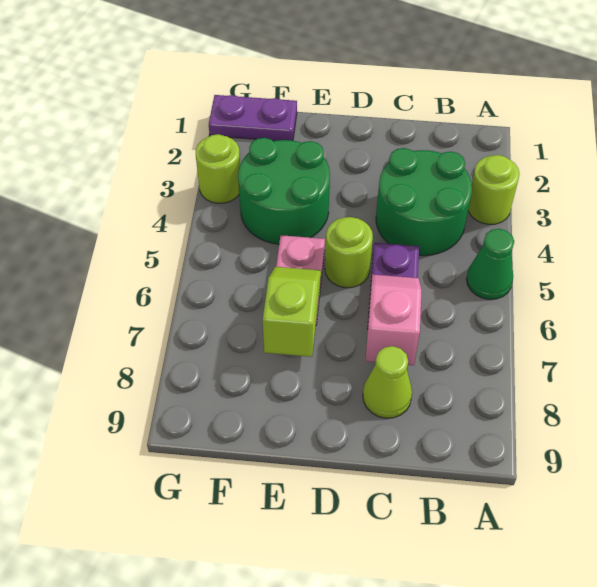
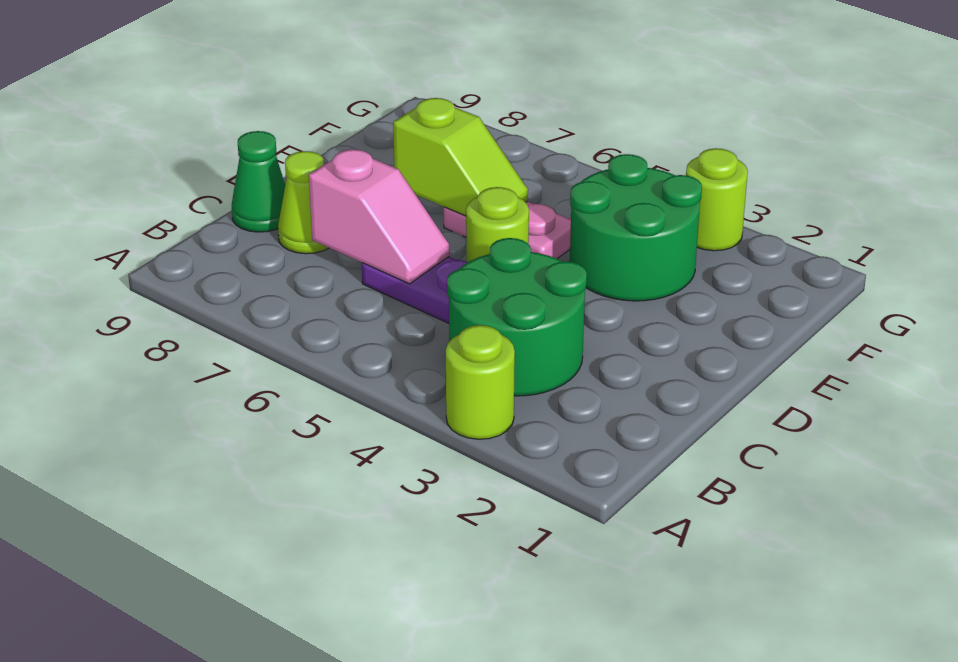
green 1x1 cone [467,229,514,299] -> green 1x1 cone moved to [232,131,285,232]
purple 1x2 plate [209,95,297,141] -> none

